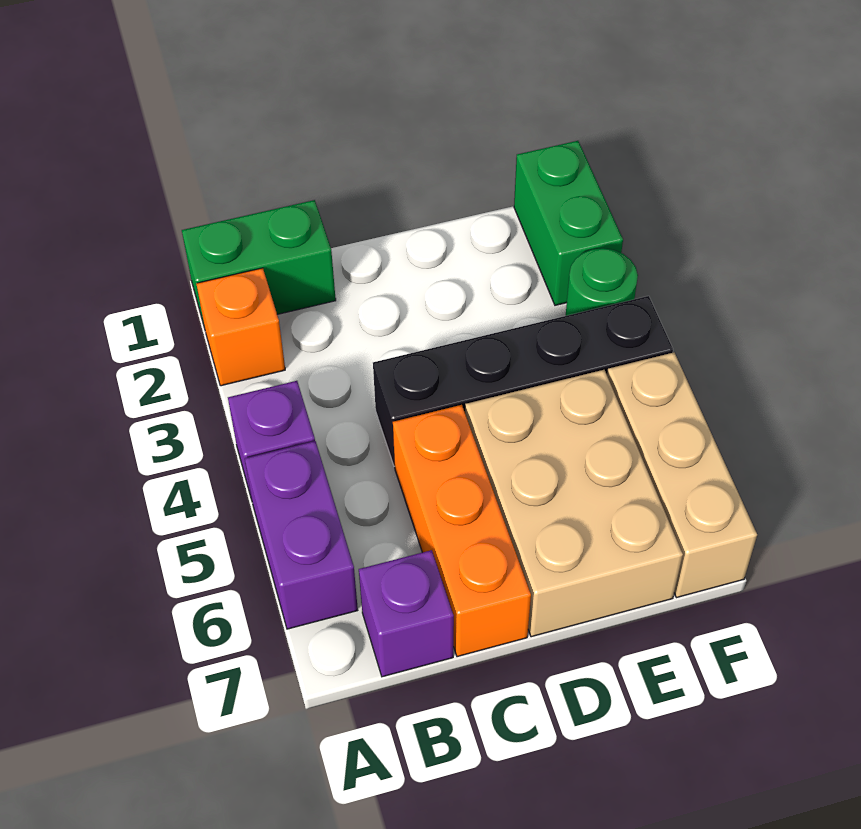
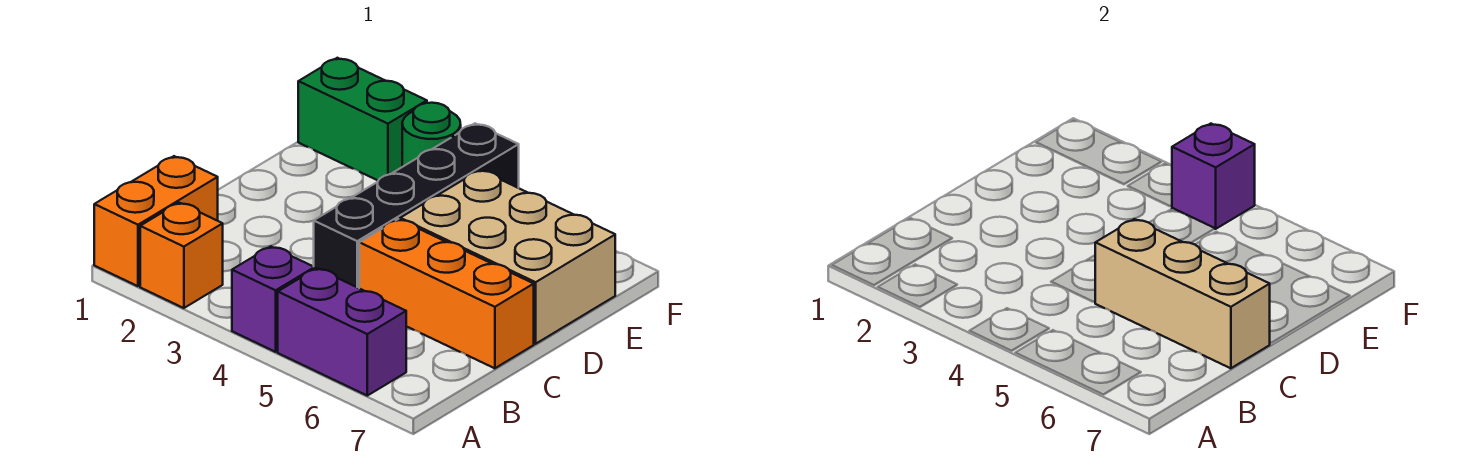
green 1x2 brick [182,200,336,328] -> orange 1x2 brick [94,156,218,286]
purple 1x1 brick [359,550,454,677] -> purple 1x1 brick moved to [1172,124,1255,229]
tan 1x3 brick [607,353,757,598] -> tan 1x3 brick moved to [1095,219,1270,368]

